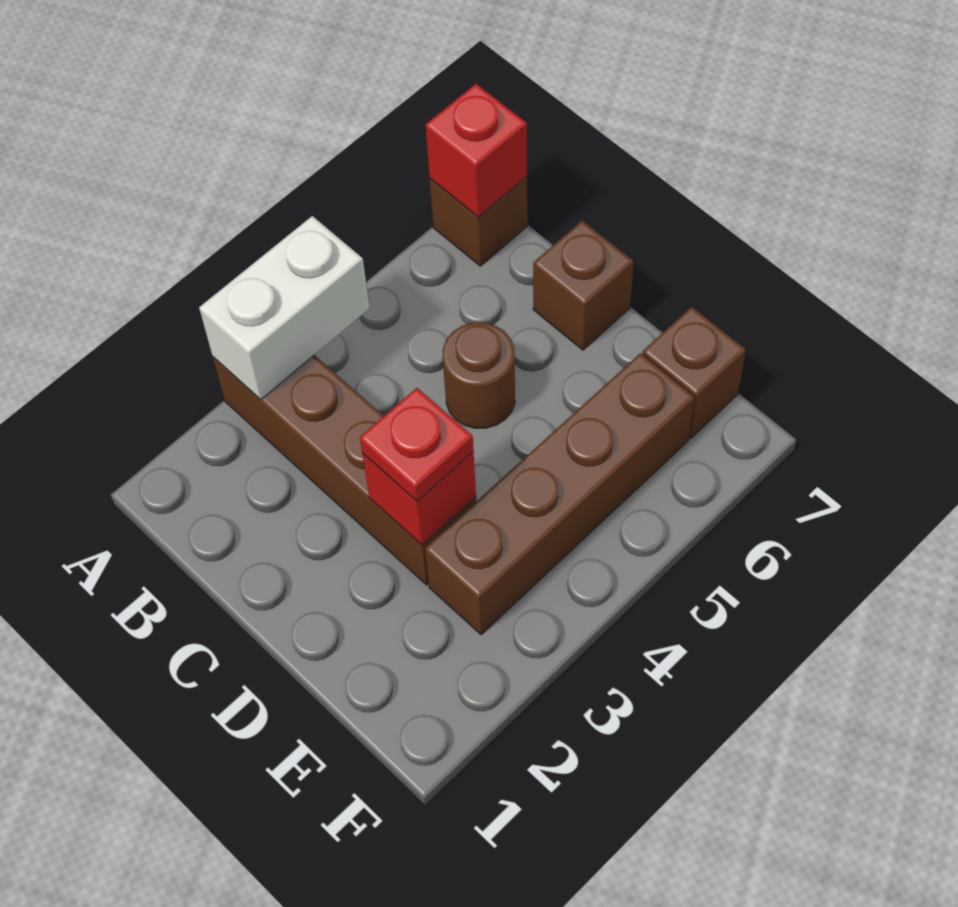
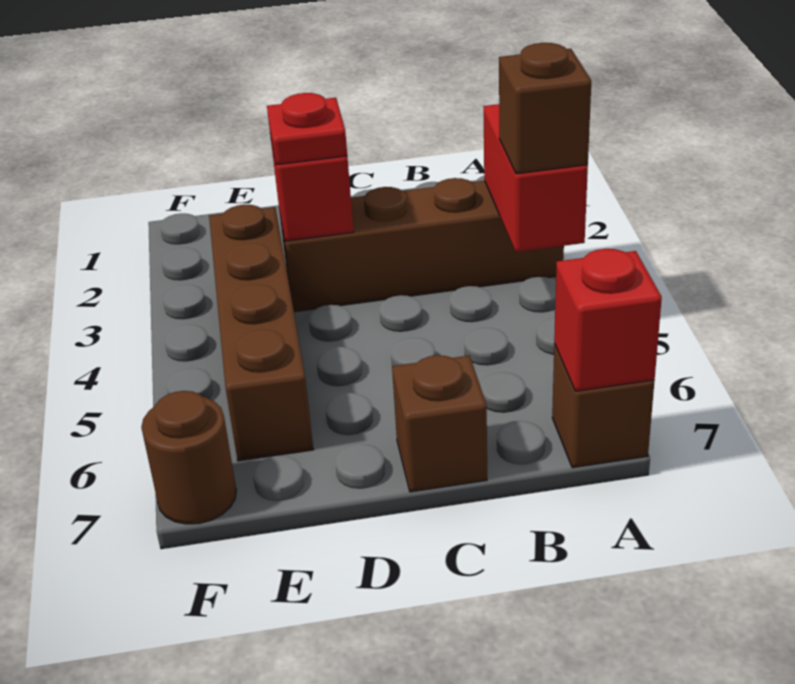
white 1x2 brick [199,216,370,400] -> red 1x2 brick [483,104,588,252]
brown 1x1 round brick [443,323,515,428] -> brown 1x1 round brick moved to [141,391,236,524]
brown 1x1 brick [643,307,746,438] -> brown 1x1 brick moved to [499,43,591,174]

